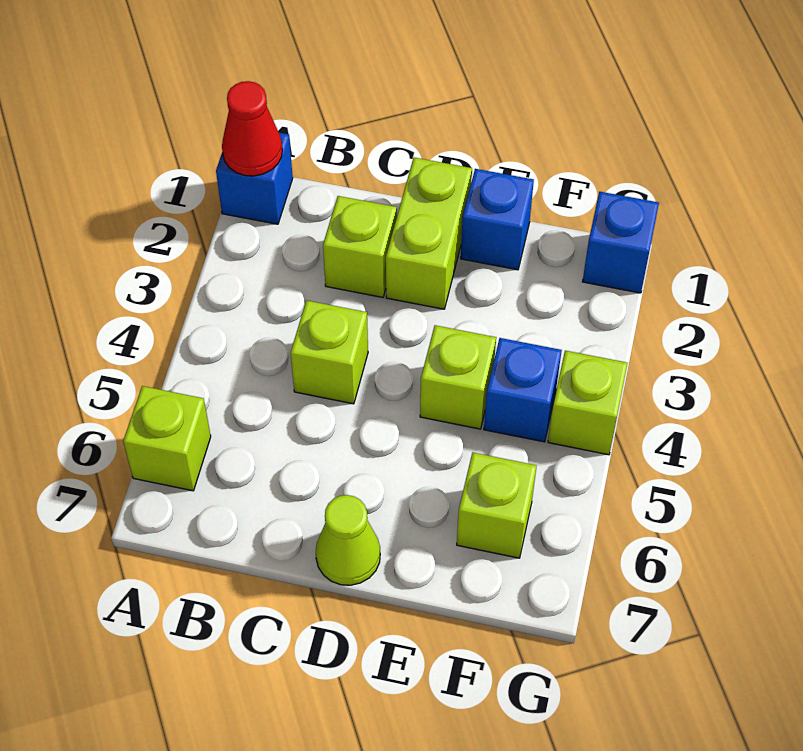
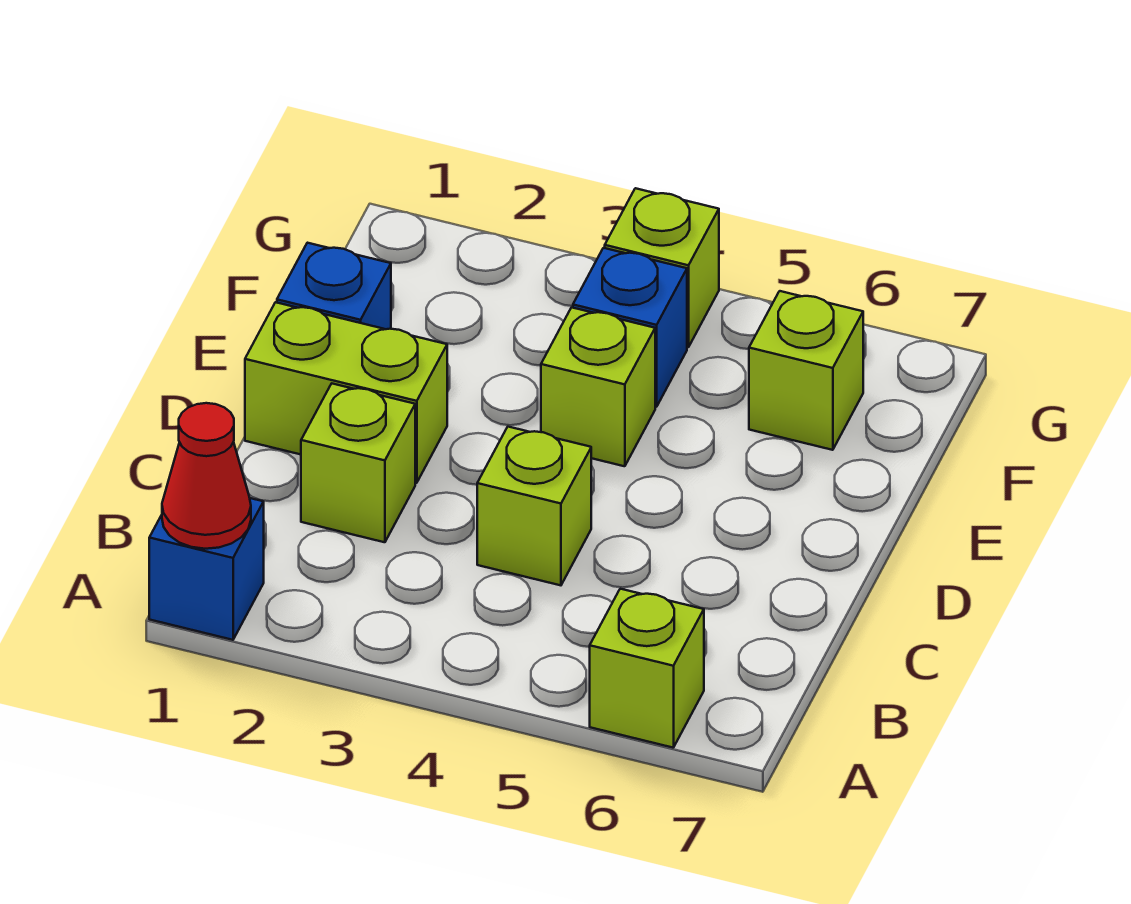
lime 1x1 cone [316,495,380,585] -> none
blue 1x1 brick [583,192,659,293] -> none

